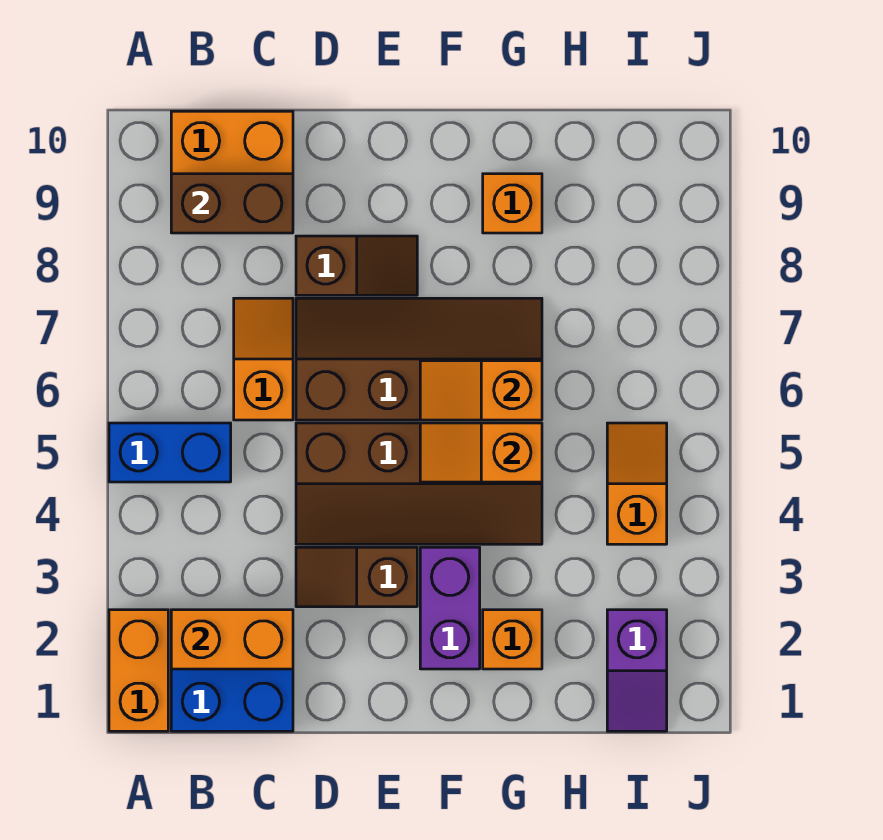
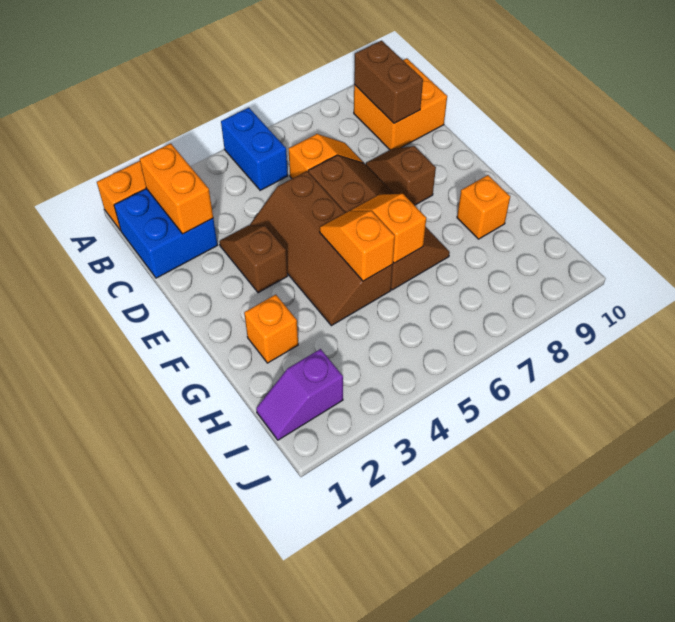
brown 1x2 slope [296,236,417,295] -> brown 1x2 slope turned to [366,146,436,205]
purple 1x2 brick [420,547,480,669] -> none
orange 1x2 slope [607,423,667,544] -> none

